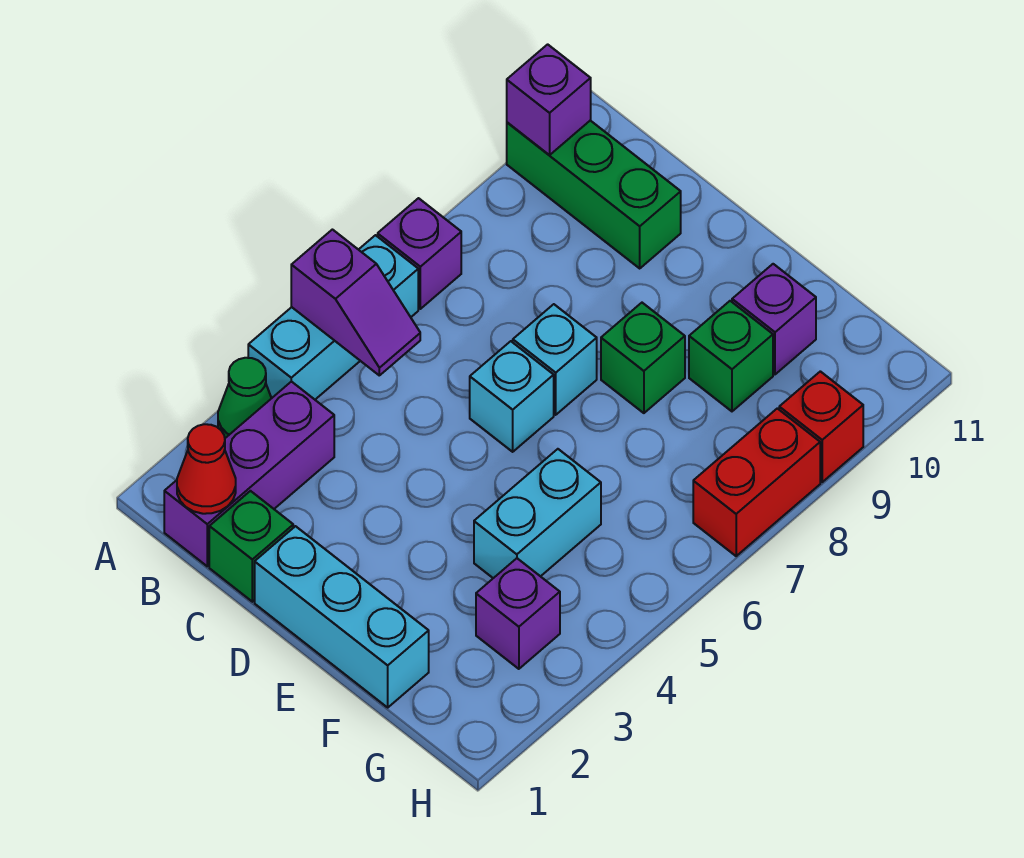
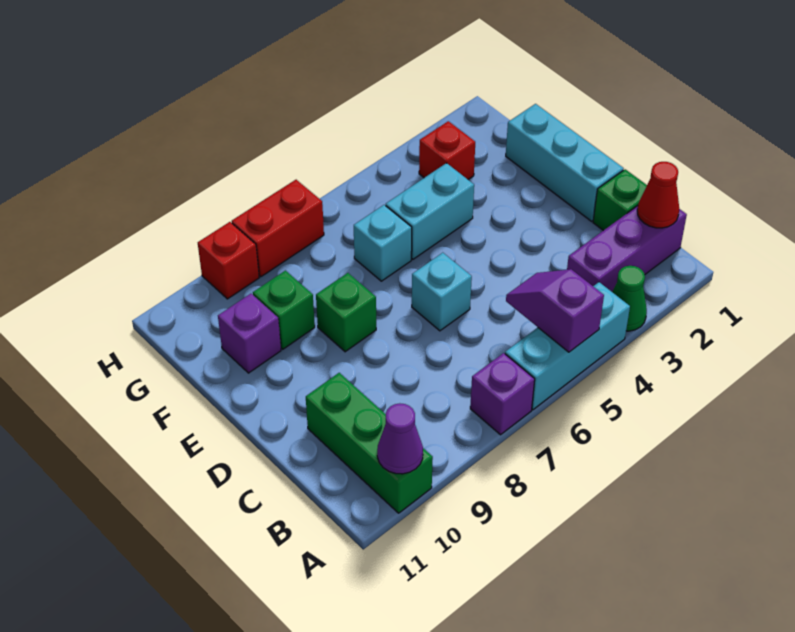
purple 1x1 brick [507,44,591,155] -> purple 1x1 cone [377,403,423,474]
cyan 1x1 brick [513,304,597,415] -> cyan 1x1 brick moved to [354,205,412,281]
purple 1x1 brick [476,558,560,669] -> red 1x1 brick [419,121,475,179]

